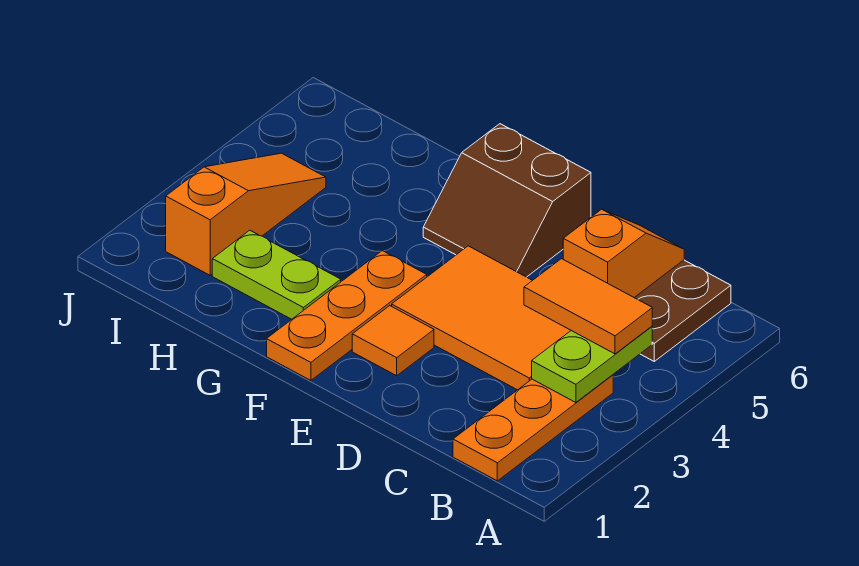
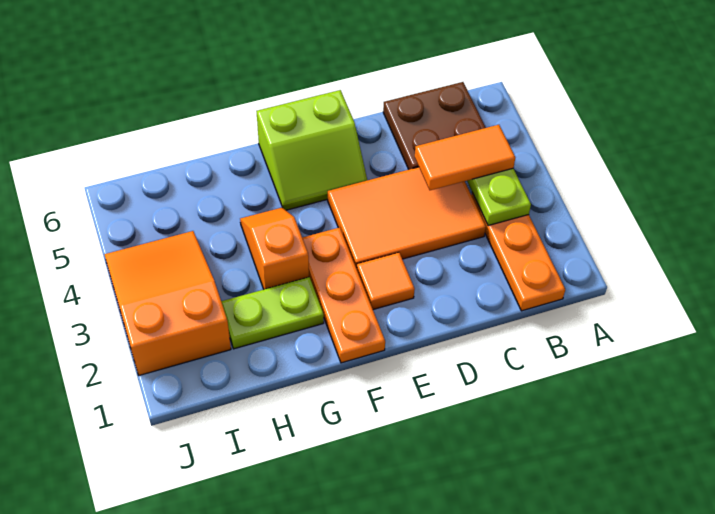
orange 1x2 slope [563,209,684,297] -> orange 1x2 slope moved to [240,208,309,289]
brown 2x2 slope [423,124,591,277] -> lime 2x2 slope [256,90,367,210]
orange 1x3 slope [166,153,326,275] -> orange 2x3 slope [105,231,231,375]

